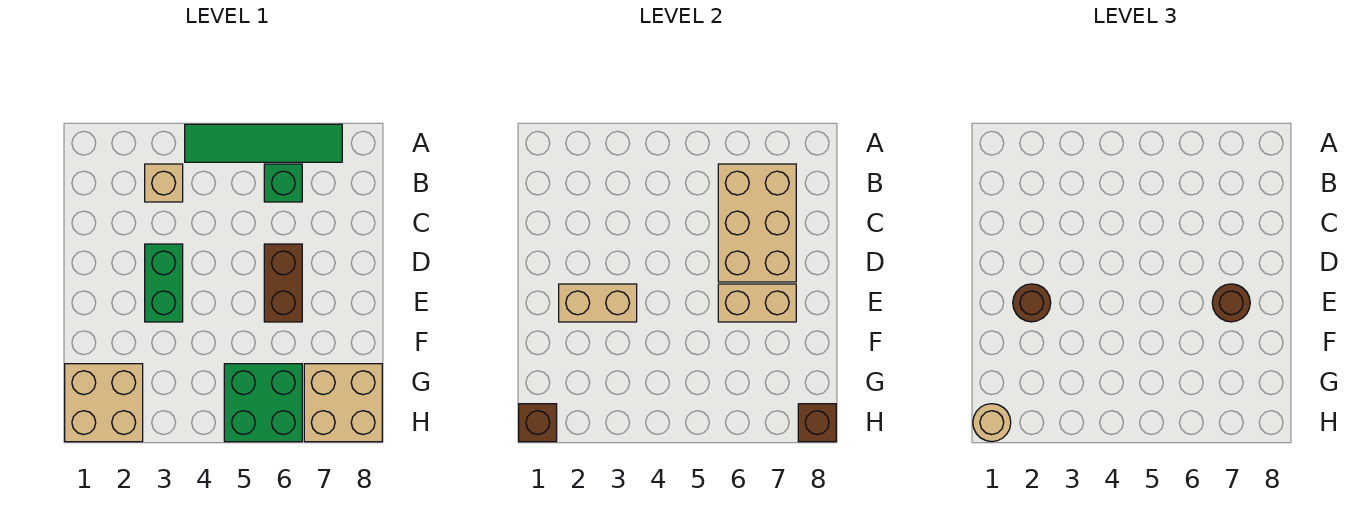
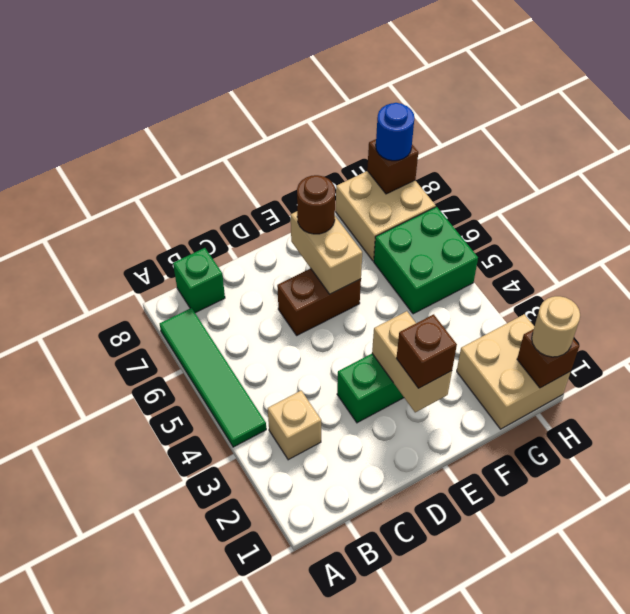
green 1x1 brick [264,164,302,202] -> green 1x1 brick moved to [173,248,225,313]
tan 2x3 brick [718,164,796,282] -> none
brown 1x1 round brick [1013,284,1051,322] -> brown 1x1 brick [396,314,457,388]
none -> blue 1x1 round brick [376,103,414,161]

